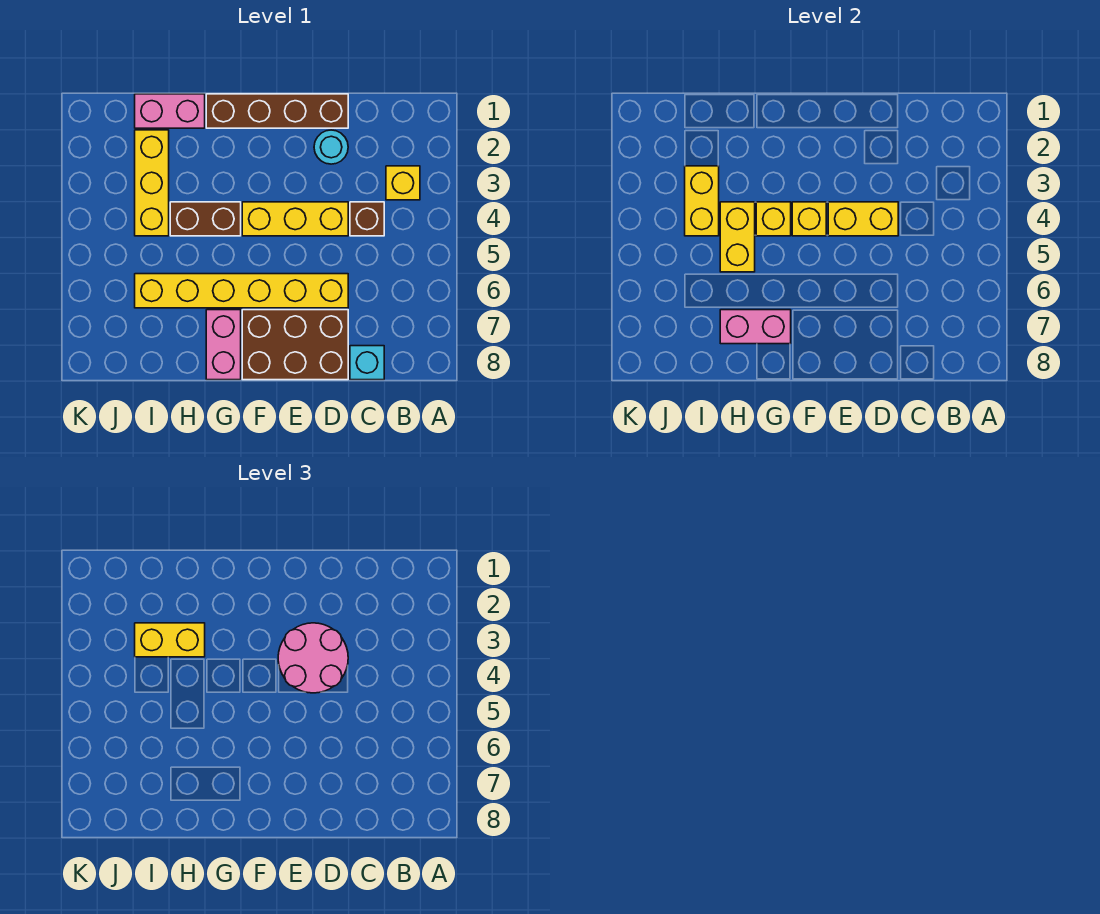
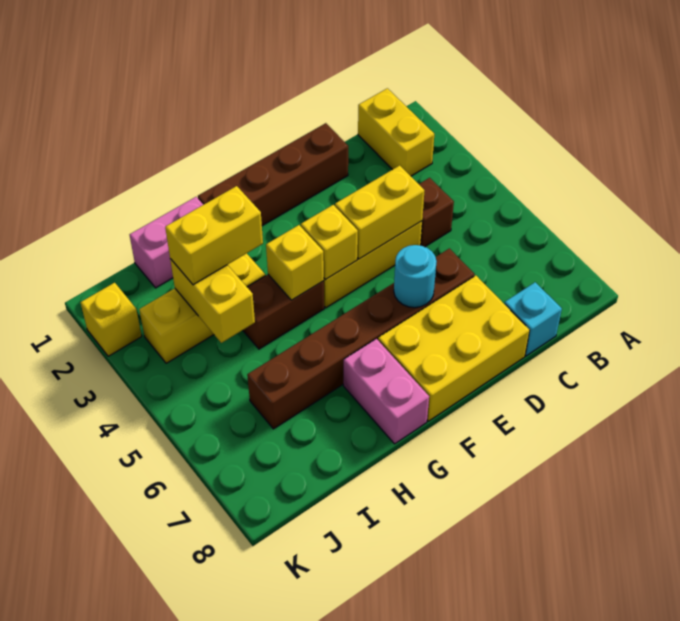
yellow 1x1 brick [386,166,420,200] -> yellow 1x1 brick moved to [81,283,142,356]
cyan 1x1 round brick [314,130,348,164] -> cyan 1x1 round brick moved to [394,245,437,308]
pink 2x2 round brick [278,623,348,693] -> none
yellow 1x6 brick [135,274,348,308] -> brown 1x6 brick [247,248,475,429]
brown 2x3 brick [242,310,348,380] -> yellow 2x3 brick [378,276,530,421]
pink 1x2 brick [720,310,791,344] -> none
yellow 1x2 brick [720,202,755,272] -> yellow 1x2 brick moved to [358,88,434,176]
yellow 1x3 brick [135,130,169,236] -> yellow 1x3 brick turned to [139,253,265,363]

